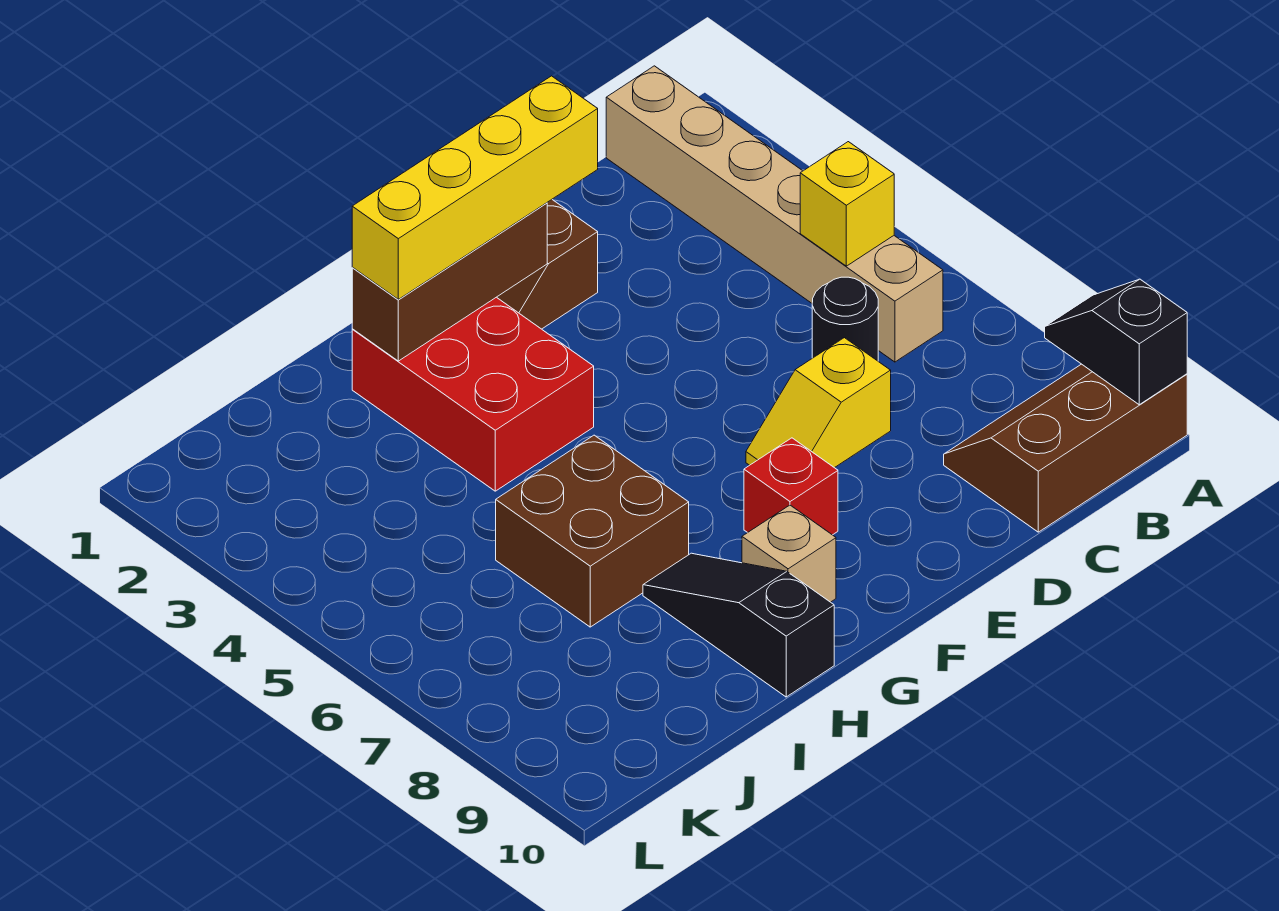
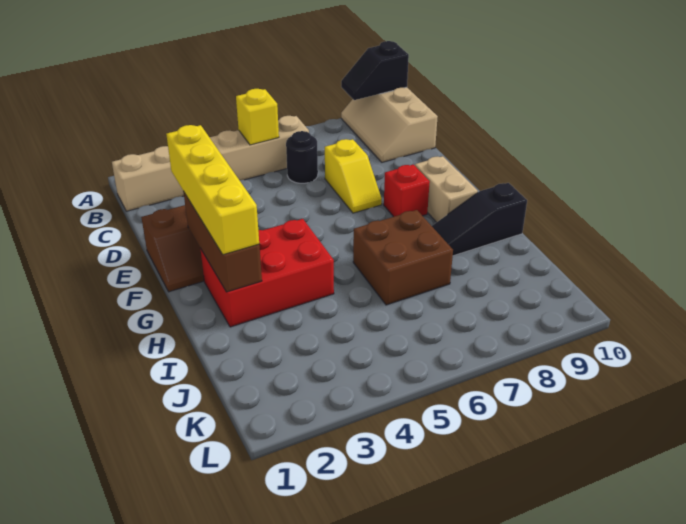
brown 2x3 slope [944,364,1187,532] -> tan 2x3 slope [341,87,438,162]
tan 1x1 brick [742,505,836,602] -> tan 1x2 brick [415,156,478,222]

